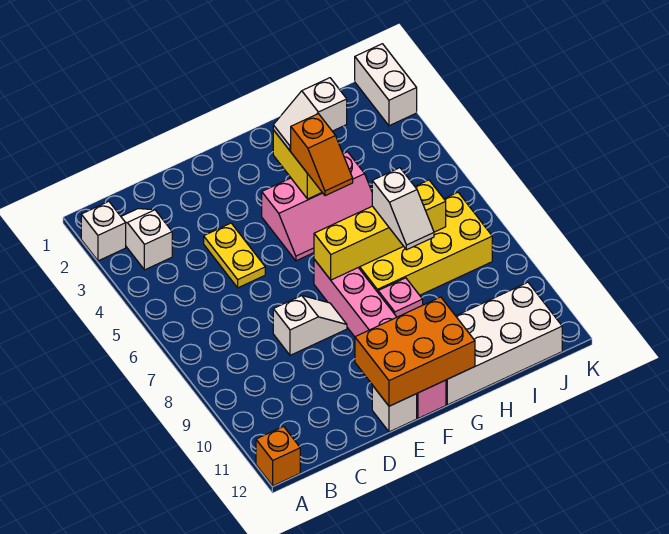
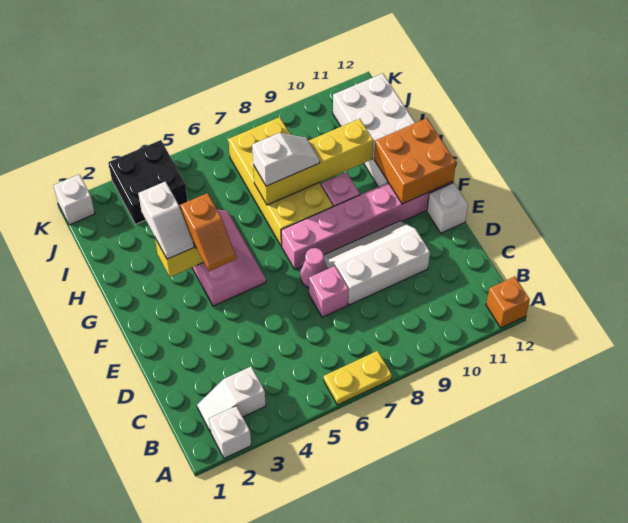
yellow 1x2 plate [204,223,265,288] -> yellow 1x2 plate moved to [324,351,392,405]
none -> pink 1x1 brick [309,266,349,317]
white 1x2 slope [273,296,347,355] -> white 2x3 slope [324,221,430,305]
none -> pink 1x1 cone [300,248,328,288]
orange 2x3 brick [355,297,475,406] -> orange 2x2 brick [374,118,456,204]
yellow 1x4 brick [314,180,446,280] -> yellow 1x4 brick turned to [253,119,373,205]
orange 1x2 slope [291,114,353,196] -> orange 1x2 slope turned to [180,193,236,271]
none -> black 2x2 brick [108,140,188,224]
white 1x2 brick [355,44,417,126] -> white 1x1 brick [53,175,95,225]

